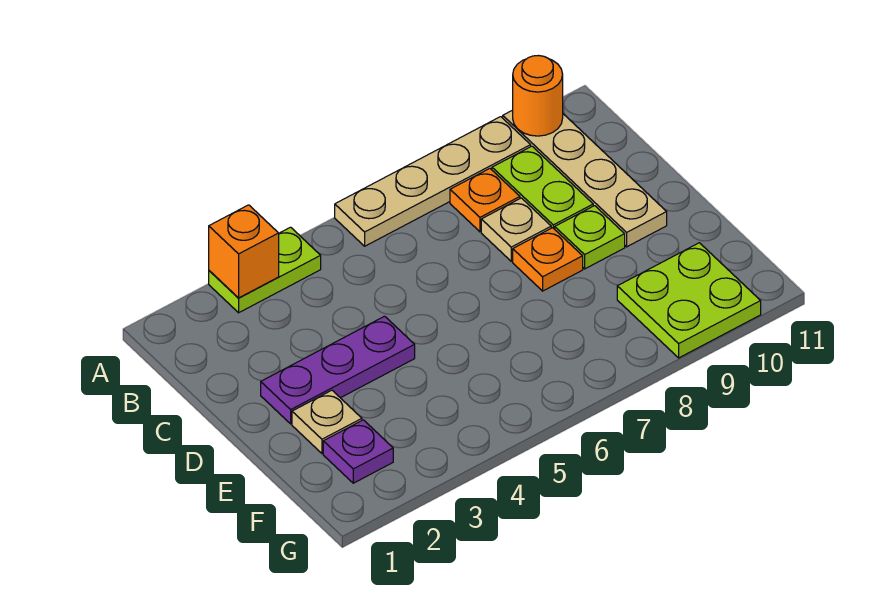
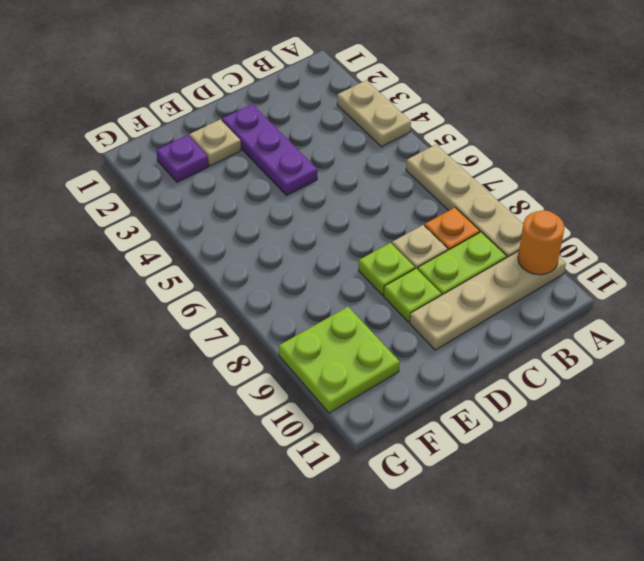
lime 1x2 plate [209,227,321,313] -> tan 1x2 plate [337,81,411,147]
orange 1x1 brick [209,205,279,298] -> none
orange 1x1 plate [513,228,583,291] -> lime 1x1 plate [359,243,415,295]

